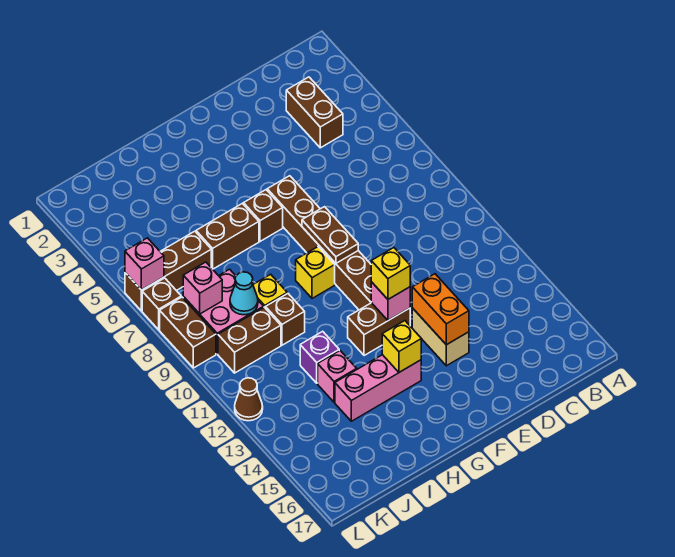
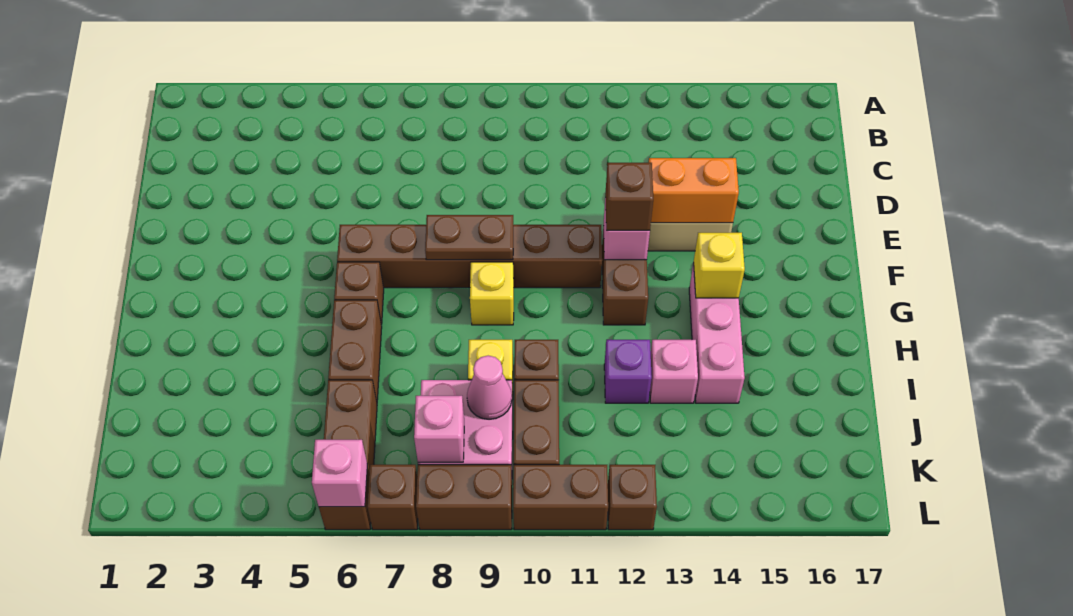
brown 1x2 brick [286,77,343,148] -> brown 1x2 brick moved to [513,465,608,530]
yellow 1x1 brick [371,248,410,299] -> brown 1x1 brick [605,162,653,230]
cyan 1x1 cone [230,272,258,315] -> pink 1x1 cone [467,356,512,419]
brown 1x1 cone [235,378,263,421] -> brown 1x1 brick [608,465,657,530]

